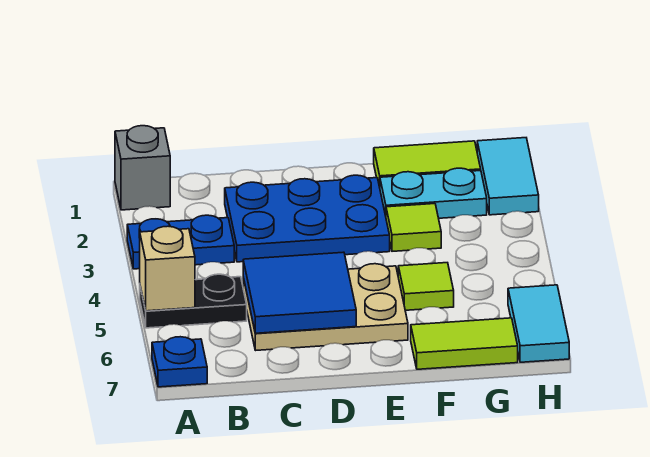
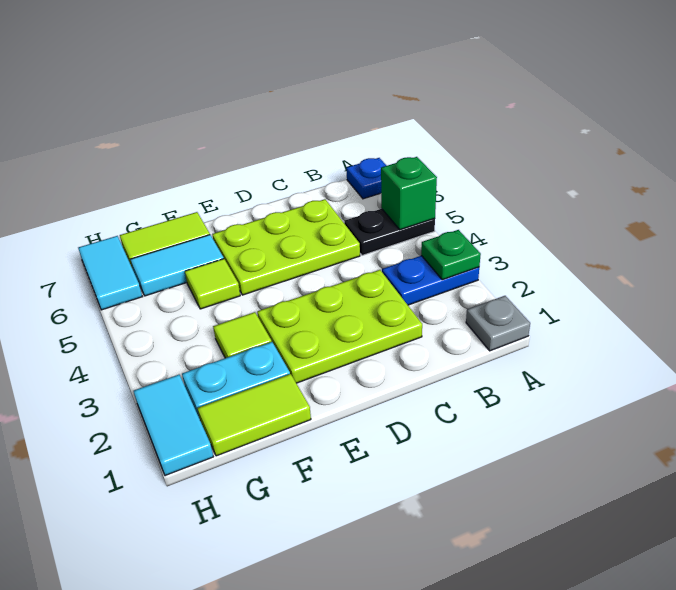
grey 1x1 brick [115,126,170,210] -> grey 1x1 plate [466,296,530,351]
none -> green 1x1 plate [421,230,481,280]
tan 1x1 brick [140,226,195,311] -> green 1x1 brick [381,157,437,230]
blue 2x3 plate [225,175,390,262] -> lime 2x3 plate [257,270,422,383]
tan 2x3 plate [243,264,408,350] -> lime 2x3 plate [212,199,360,295]
blue 2x2 tile [243,252,356,333] -> none
none -> cyan 1x2 tile [130,235,224,296]

